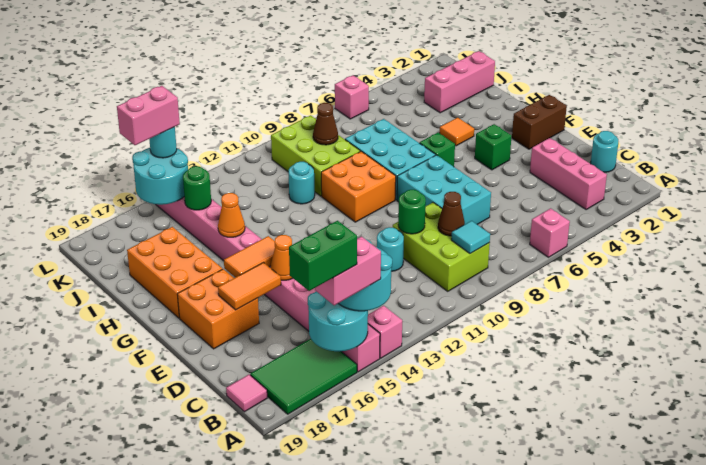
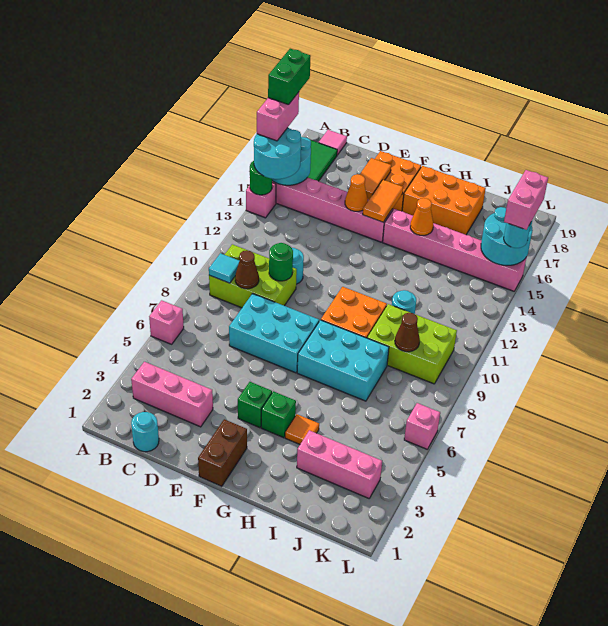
green 1x1 brick [420,133,455,167] -> green 1x1 brick moved to [261,391,296,438]
pink 1x3 brick [424,51,495,113] -> pink 1x3 brick turned to [297,430,382,498]
green 1x1 round brick [183,166,211,210] -> green 1x1 round brick moved to [250,161,272,195]

